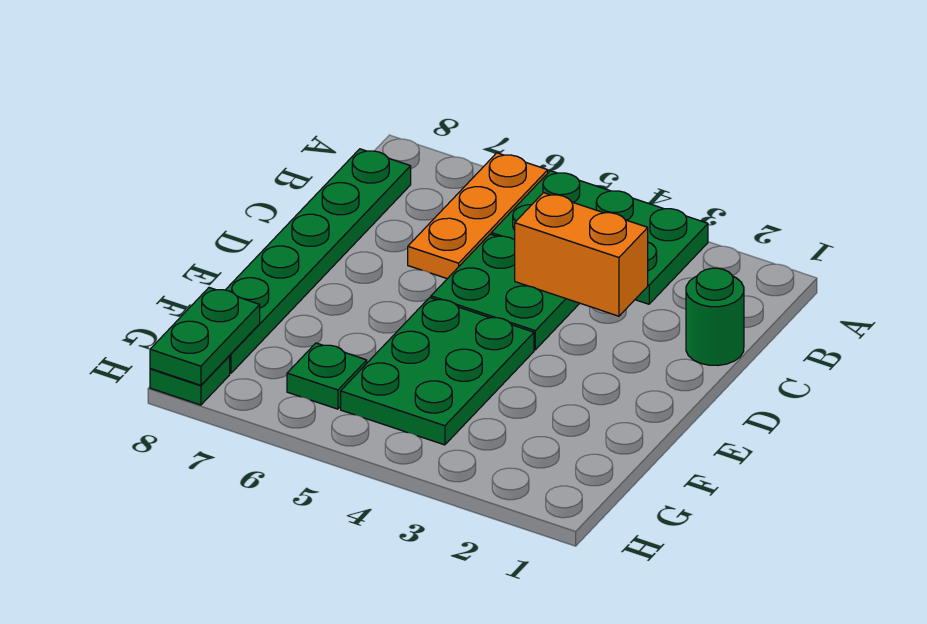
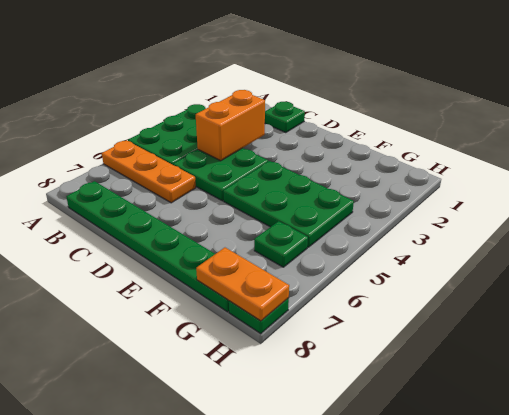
green 1x1 round brick [686,268,744,365] -> green 1x1 plate [265,102,305,133]
green 1x2 plate [150,288,260,385] -> orange 1x2 plate [196,248,289,321]

